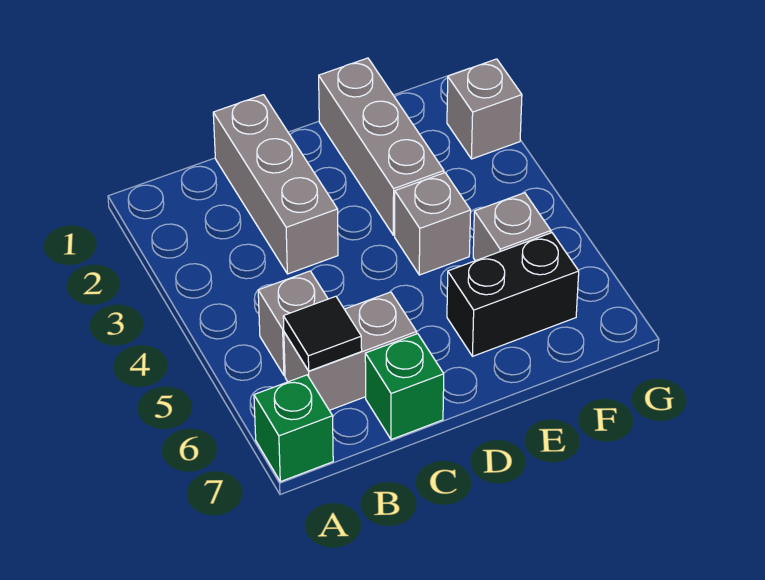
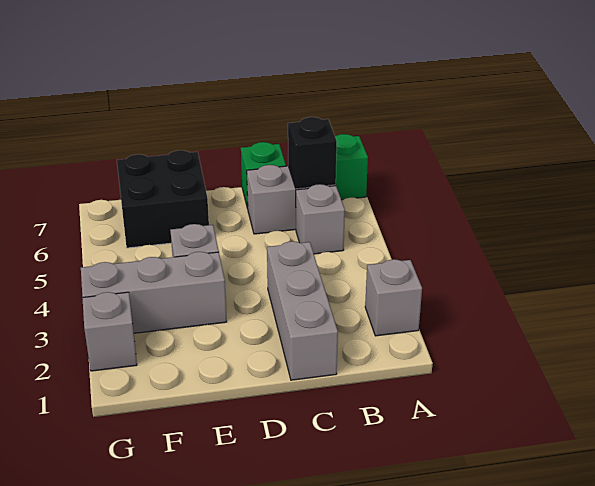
black 1x1 tile [283,296,362,371] -> black 1x1 brick [288,117,337,188]
grey 1x3 brick [319,58,444,235] -> grey 1x3 brick turned to [81,252,227,333]
black 1x2 brick [447,233,579,356] -> black 2x2 brick [117,150,209,248]
grey 1x1 brick [473,193,551,261] -> grey 1x1 brick moved to [365,259,422,336]

